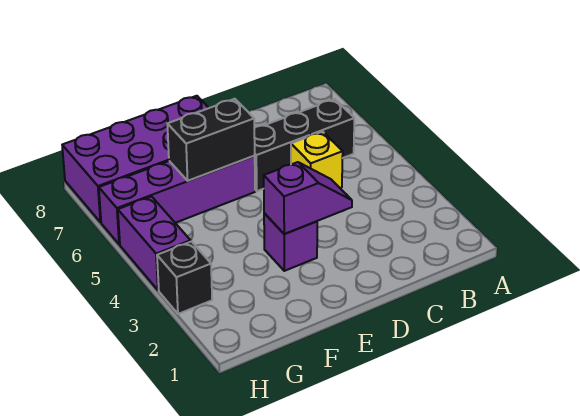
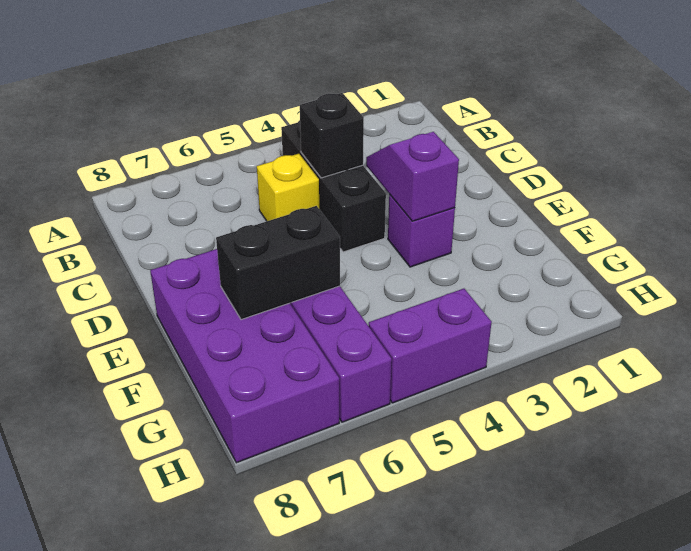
black 1x3 brick [254,99,354,191] -> black 1x3 brick moved to [281,120,386,252]
black 1x2 brick [167,99,255,181] -> black 1x2 brick turned to [216,206,340,320]
black 1x1 brick [157,242,212,314] -> black 1x1 brick moved to [300,93,364,178]

